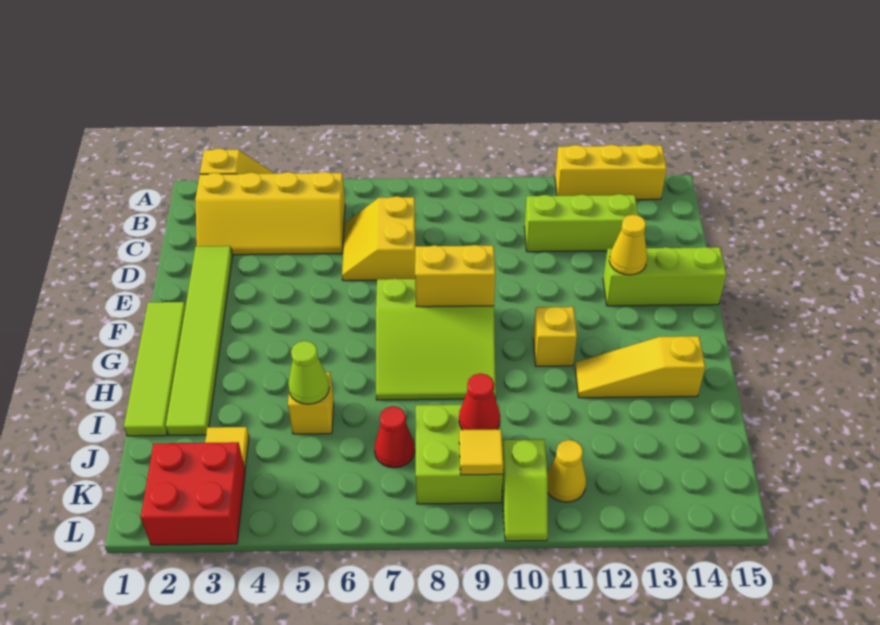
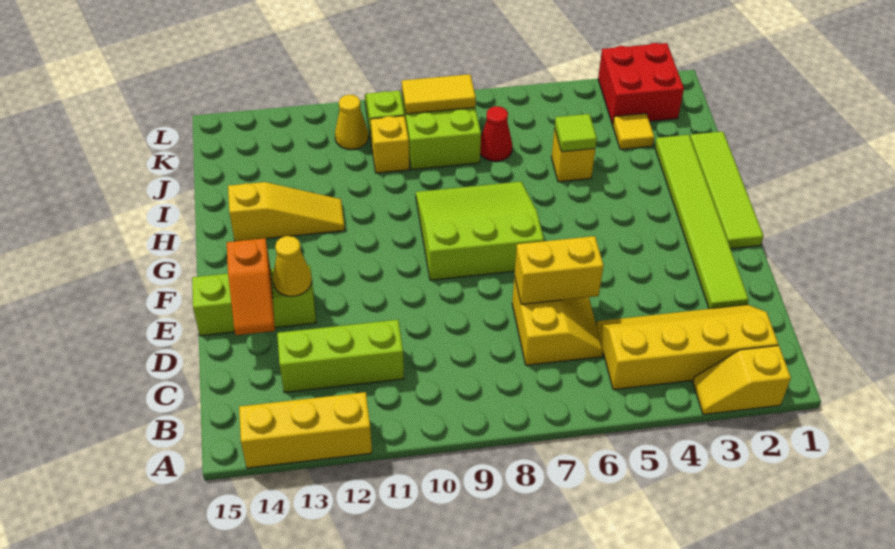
none -> orange 1x2 slope [227,238,275,335]
yellow 1x2 brick [415,245,495,307] -> yellow 1x2 brick moved to [514,236,604,304]
yellow 1x1 brick [533,307,577,366] -> yellow 1x1 brick moved to [371,116,409,173]
lime 1x1 cone [288,341,329,404] -> lime 1x1 tile [555,114,597,152]
red 1x1 cone [459,373,500,430] -> none
yellow 1x1 tile [459,429,503,475] -> yellow 1x2 tile [402,74,476,114]

